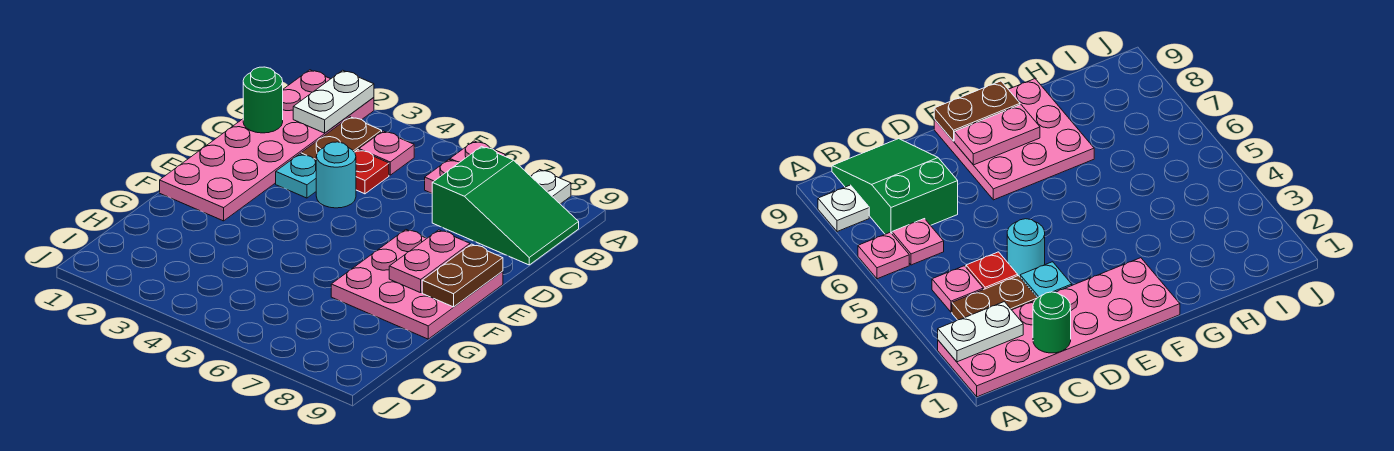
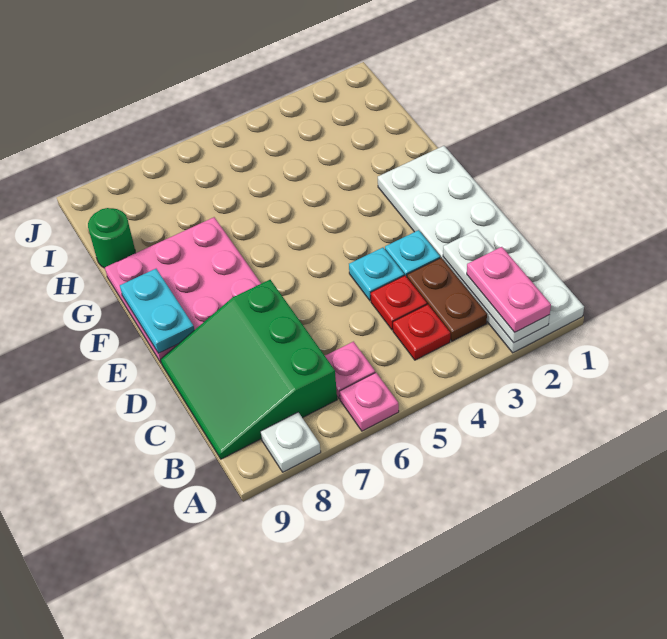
pink 2x6 plate [160,70,374,221] -> white 2x6 plate [378,146,584,353]
white 1x2 plate [293,70,374,133] -> white 1x3 plate [443,230,550,343]
pink 1x1 plate [359,131,414,175] -> red 1x1 plate [393,304,450,360]
green 2x3 slope [432,146,579,265] -> green 3x3 slope [161,280,337,459]
green 1x1 round brick [243,67,283,133] -> green 1x1 round brick moved to [88,208,135,268]
cyan 1x1 round brick [316,142,356,208] -> cyan 1x1 plate [349,248,404,301]
pink 1x2 plate [389,230,470,293] -> pink 1x2 plate moved to [467,247,551,332]
brown 1x2 plate [422,244,503,307] -> cyan 1x2 plate [120,269,194,353]

